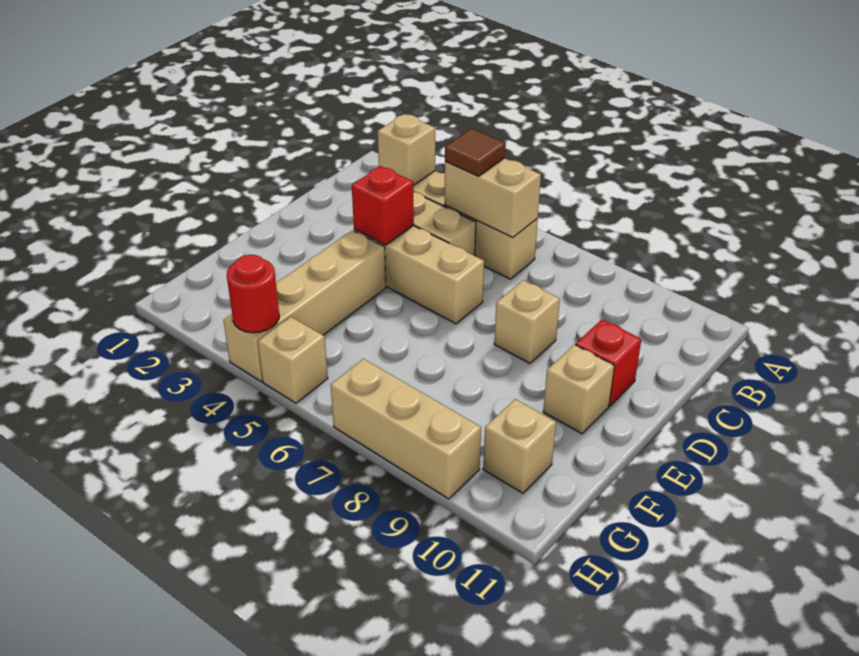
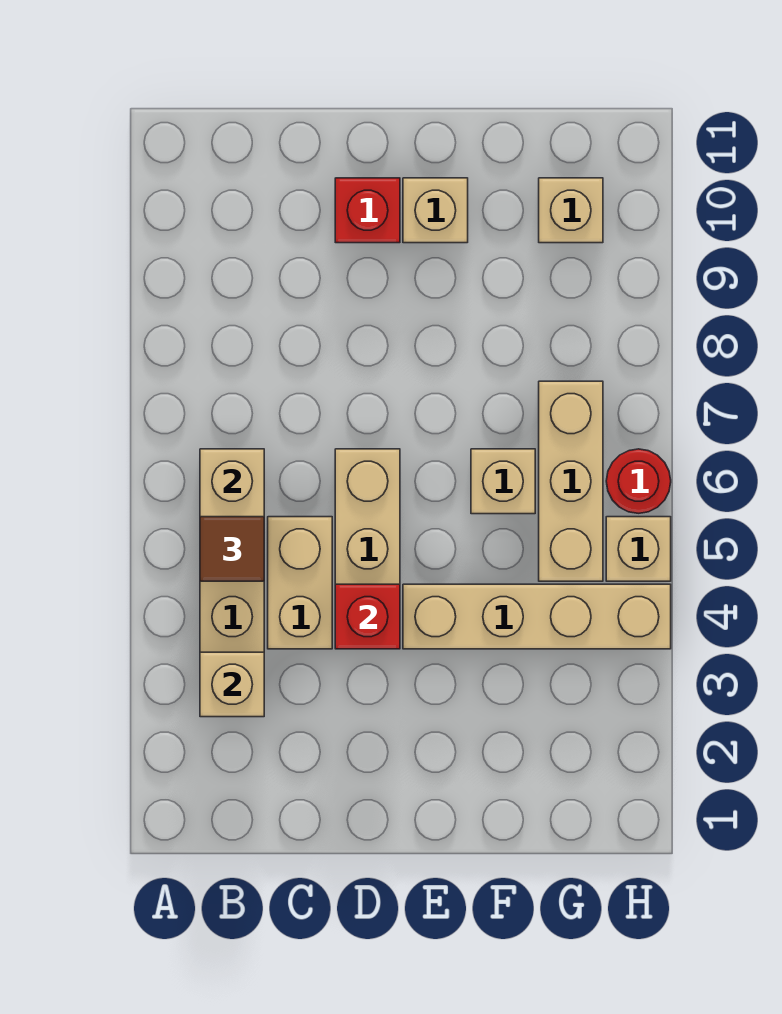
tan 1x1 brick [494,280,560,363] -> tan 1x1 brick moved to [471,449,535,514]
red 1x1 round brick [227,255,279,333] -> red 1x1 round brick moved to [606,449,671,513]
tan 1x3 brick [331,359,481,499] -> tan 1x3 brick moved to [539,381,603,581]

